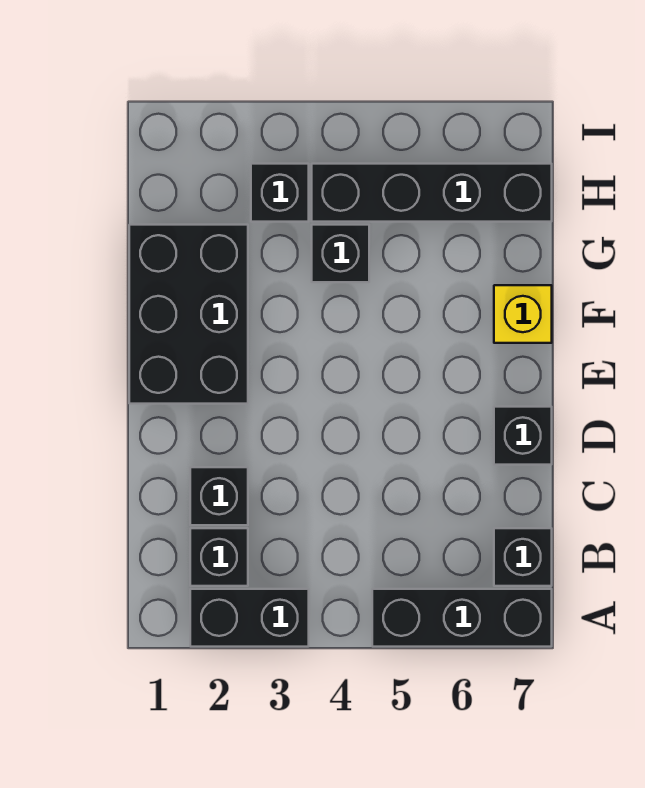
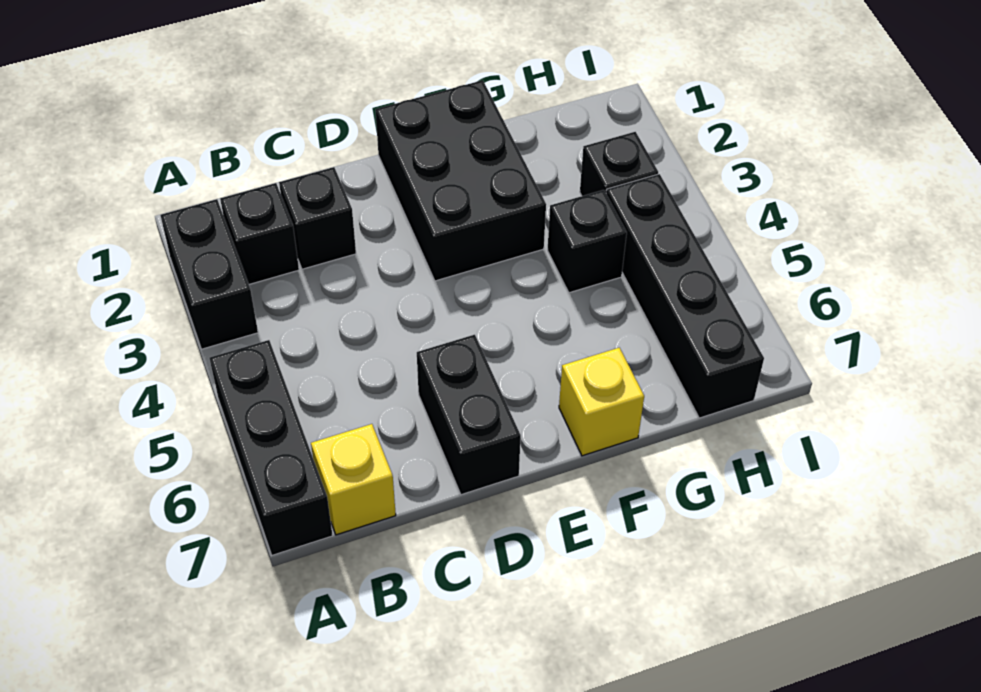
black 1x1 brick [494,528,552,586] -> yellow 1x1 brick [311,424,396,535]
black 1x1 brick [494,407,552,465] -> black 1x2 brick [417,335,521,495]
black 2x3 brick [129,225,248,404] -> black 2x3 brick turned to [375,80,546,281]

